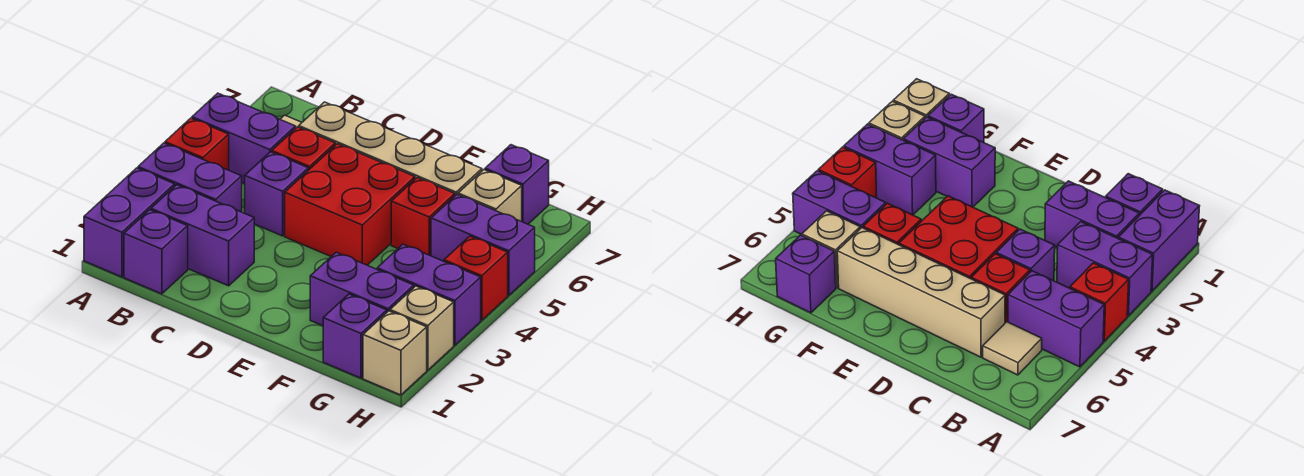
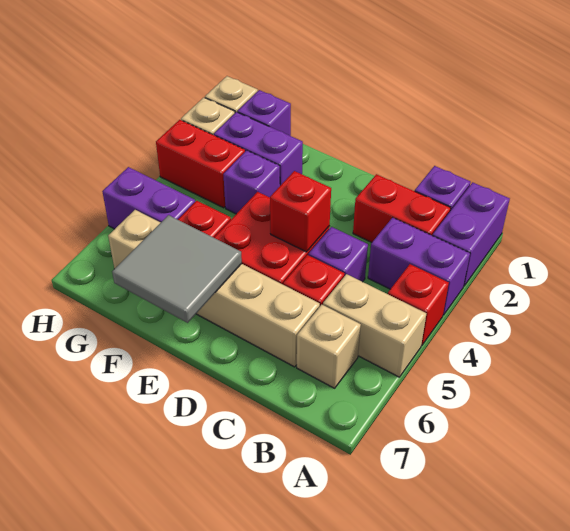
purple 1x2 brick [192,93,296,184] -> tan 1x2 brick [323,274,426,377]
purple 1x2 brick [151,185,254,286] -> red 1x2 brick [353,174,451,242]
tan 1x1 tile [983,322,1042,375] -> tan 1x1 brick [297,305,361,388]
none -> grey 2x2 tile [112,215,242,323]
purple 1x2 brick [377,244,481,345] -> red 1x2 brick [156,120,245,208]
purple 1x1 brick [485,145,549,224] -> purple 1x1 brick moved to [223,150,280,214]
red 1x1 brick [444,236,508,320] -> red 1x1 brick moved to [270,171,331,252]

